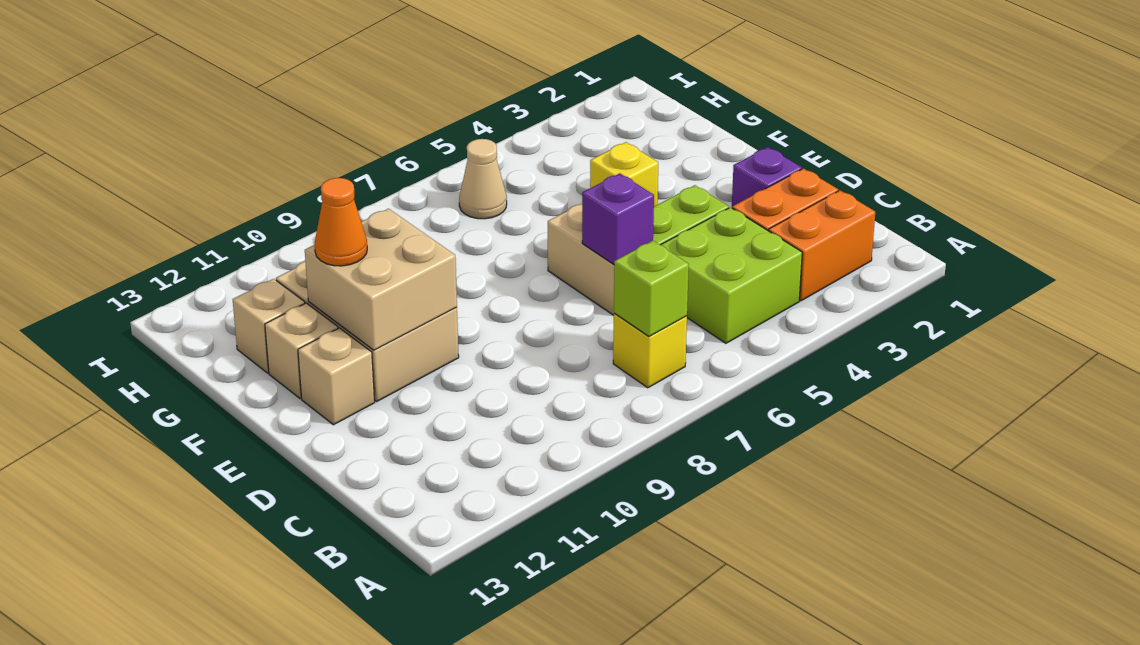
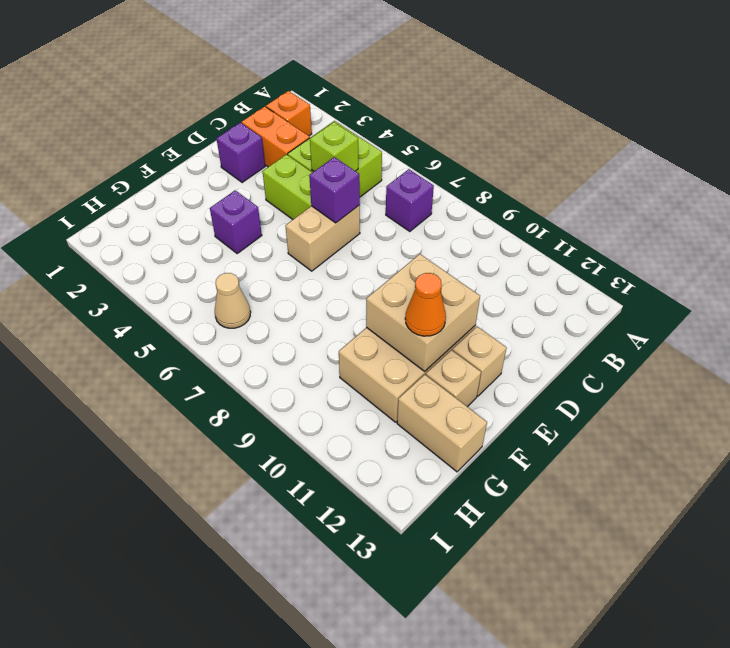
orange 1x2 brick [769,190,875,301] -> orange 1x1 brick [266,91,312,136]
yellow 1x1 brick [613,313,687,388] -> purple 1x1 brick [386,169,434,232]
lime 1x1 brick [614,241,689,336] -> lime 1x1 brick moved to [310,122,358,171]
yellow 1x1 brick [590,142,658,206] -> purple 1x1 brick [210,190,262,254]
tan 1x1 brick [233,279,305,373] -> tan 1x2 brick [397,374,487,472]

